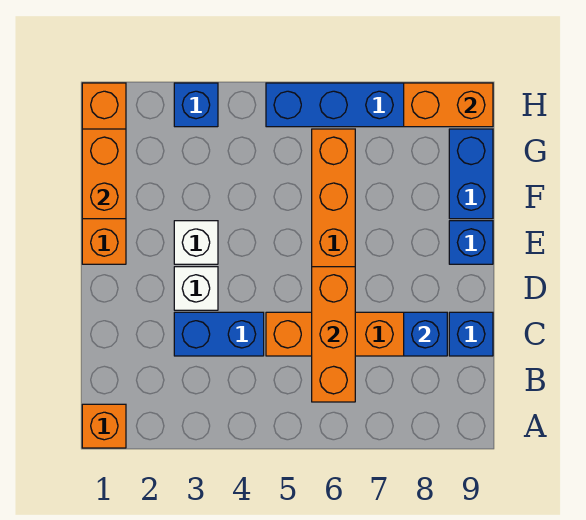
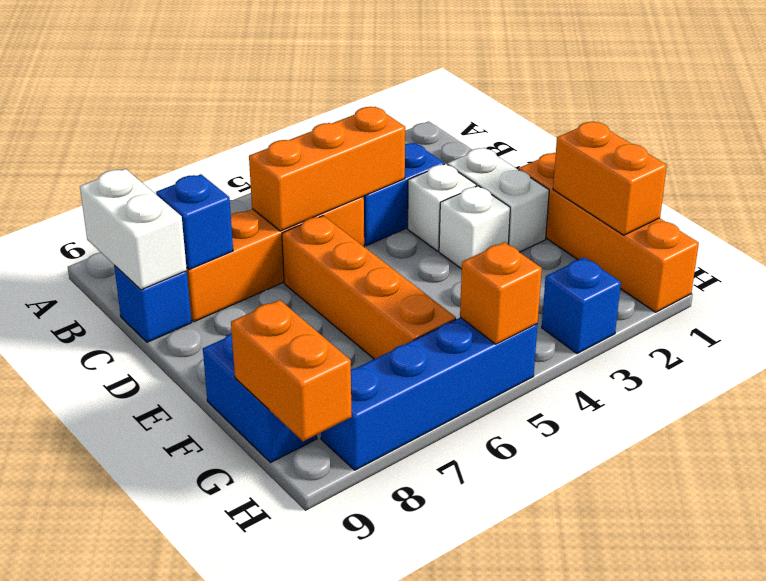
orange 1x1 brick [82,404,126,448] -> orange 1x1 brick moved to [460,242,542,344]
orange 1x3 brick [312,267,355,402] -> orange 1x3 brick turned to [249,107,405,231]
none -> white 1x2 brick [80,169,187,290]
none -> white 1x2 brick [448,148,549,252]
blue 1x1 brick [449,221,493,264] -> none
orange 1x2 brick [404,83,493,127] -> orange 1x2 brick turned to [231,300,352,441]

